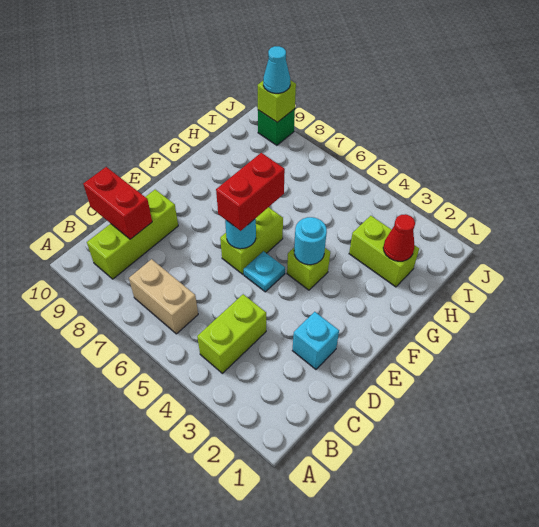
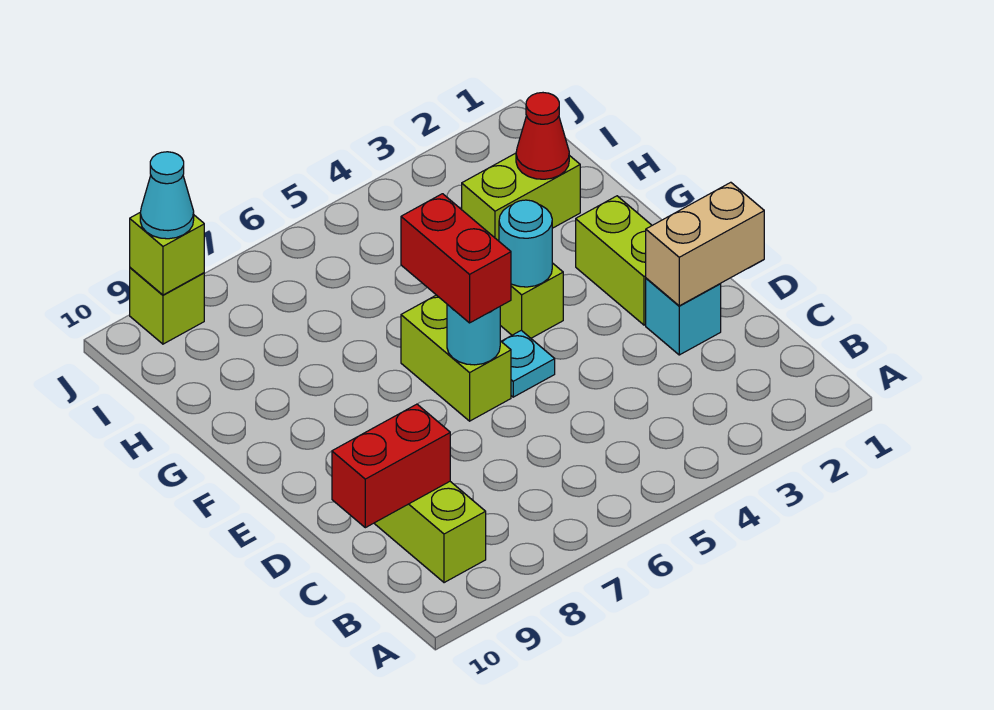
lime 1x2 brick [197,294,266,373] -> lime 1x2 brick moved to [576,196,652,325]
tan 1x2 brick [129,259,198,334] -> tan 1x2 brick moved to [646,182,764,306]
green 1x1 brick [258,109,295,145] -> lime 1x1 brick [130,268,204,344]

